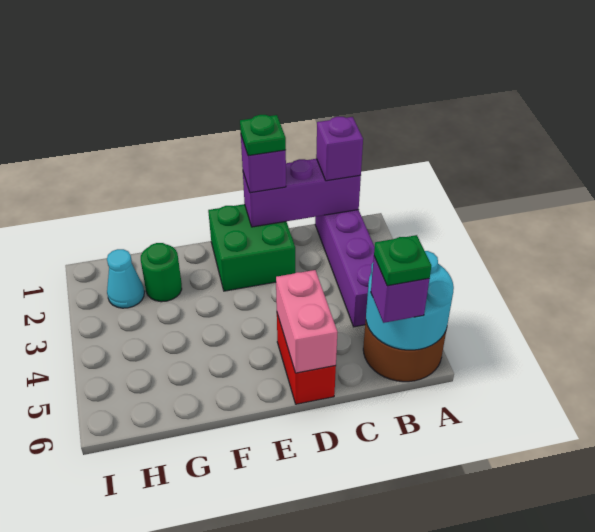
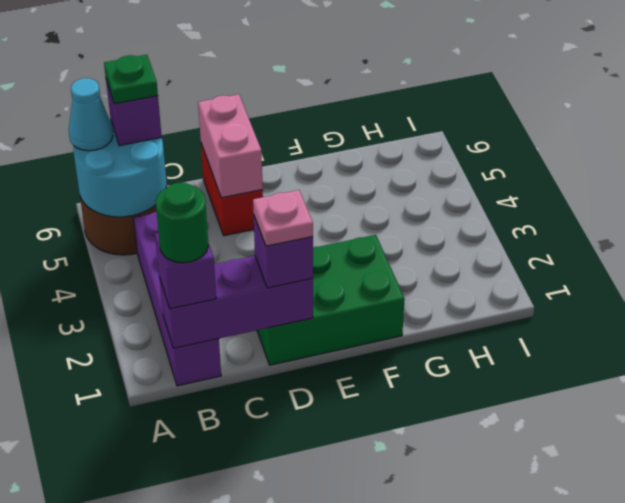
green 2x2 brick [208,204,295,291] -> green 2x3 brick [257,235,405,365]
green 1x1 plate [240,115,286,156] -> pink 1x1 plate [253,190,313,246]
green 1x1 round brick [141,243,182,302] -> green 1x1 round brick moved to [156,183,208,263]
cyan 1x1 cone [107,249,144,308] -> cyan 1x1 cone moved to [69,78,113,151]

